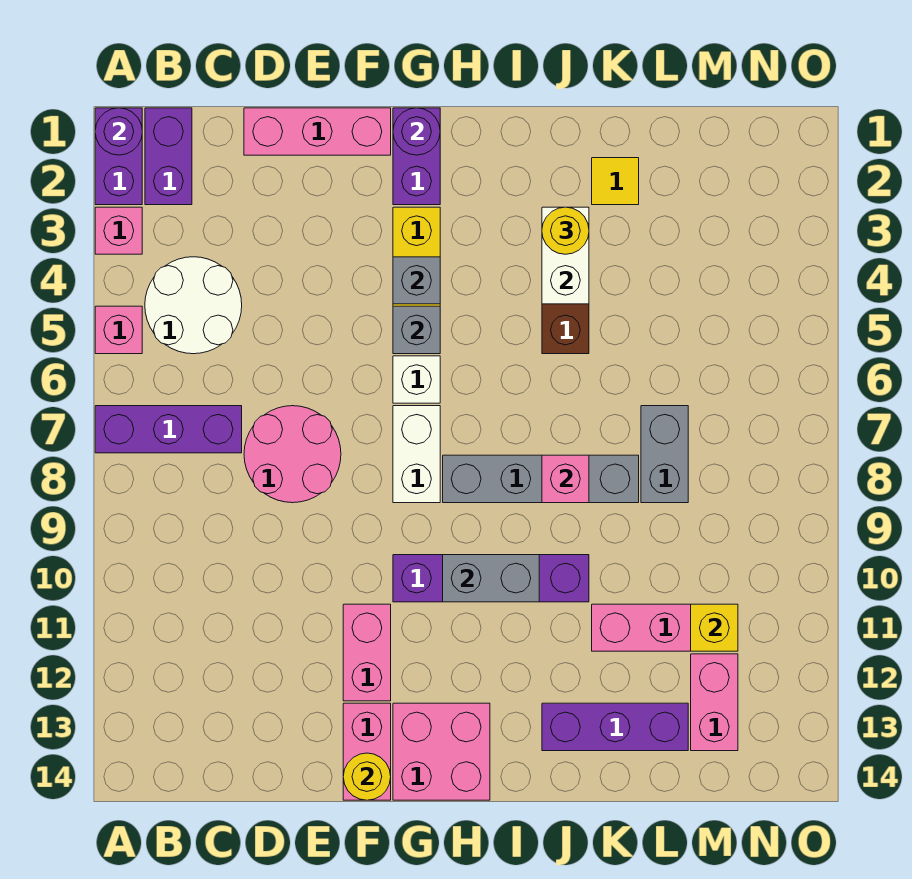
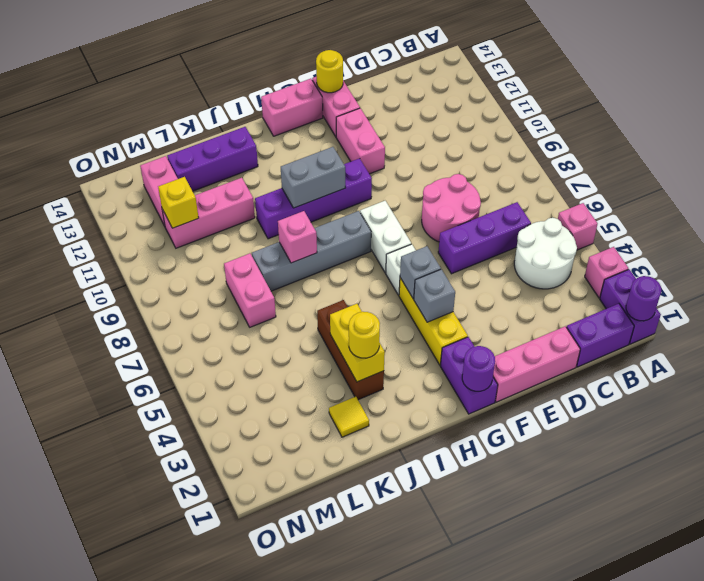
purple 1x3 brick [95,406,242,453] -> purple 1x3 brick moved to [438,202,531,274]
purple 1x2 brick [145,108,192,205] -> purple 1x2 brick turned to [566,304,634,367]
pink 2x2 brick [393,703,490,800] -> pink 1x2 brick [261,79,323,136]
white 1x2 brick [542,207,589,304] -> yellow 1x2 brick [330,304,385,382]
grey 1x2 brick [641,406,688,503] -> pink 1x2 brick [224,253,276,327]

